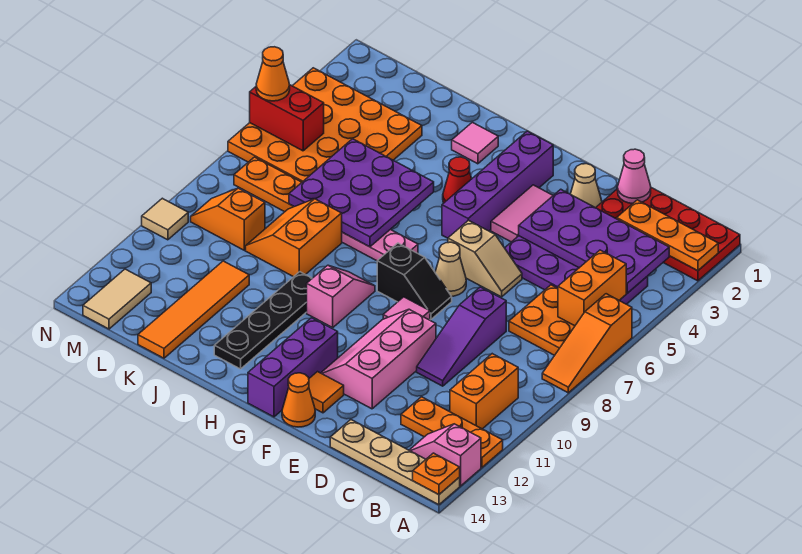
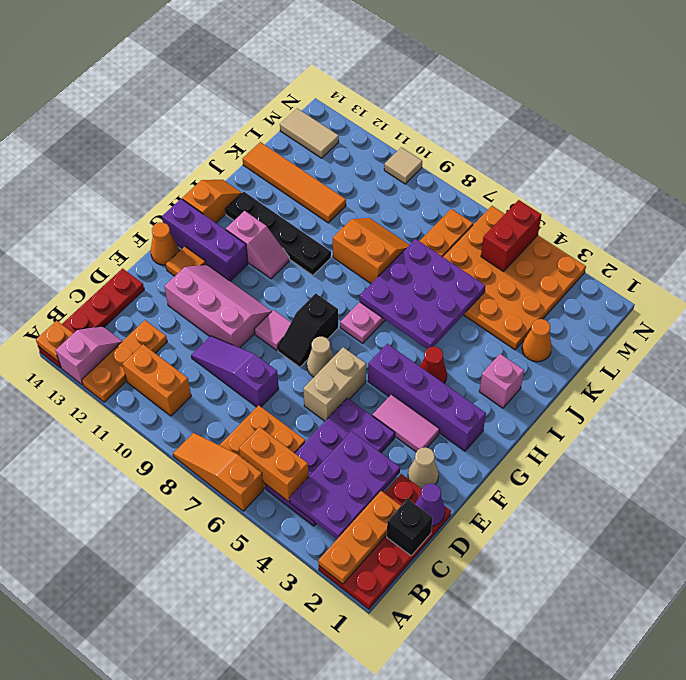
tan 1x4 plate [330,420,460,505] -> red 1x4 plate [38,269,144,368]
purple 2x4 plate [519,189,669,293] -> purple 2x3 plate [290,431,400,539]
none -> black 1x1 brick [387,499,433,556]
pink 1x1 cone [618,149,651,203] -> purple 1x1 cone [415,483,445,526]
tan 1x2 slope [448,220,522,297] -> tan 1x2 brick [303,347,366,421]
pink 1x2 slope [307,265,375,327] -> pink 1x2 slope moved to [226,211,290,279]
pink 1x1 tile [452,122,498,164] -> pink 1x1 brick [479,354,524,408]
orange 1x2 slope [191,188,265,250] -> orange 1x2 slope moved to [182,180,242,223]
orange 1x1 cone [256,47,290,101] -> orange 1x1 cone moved to [522,319,552,362]

